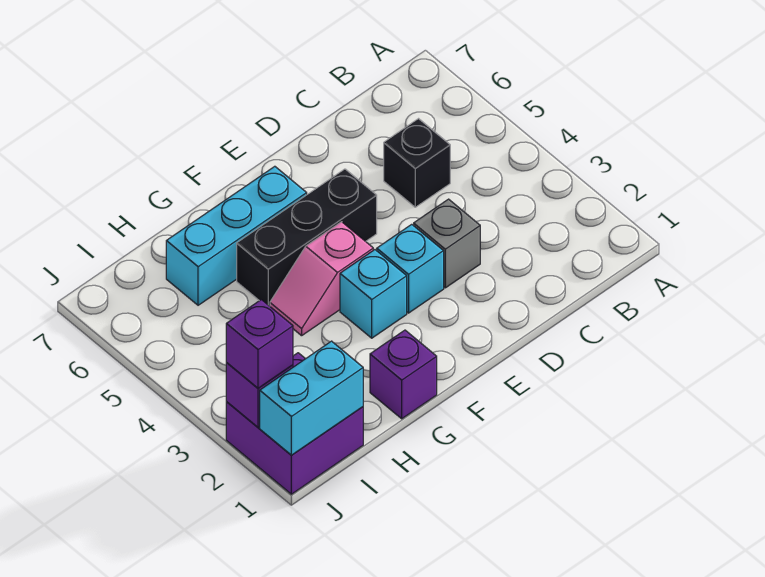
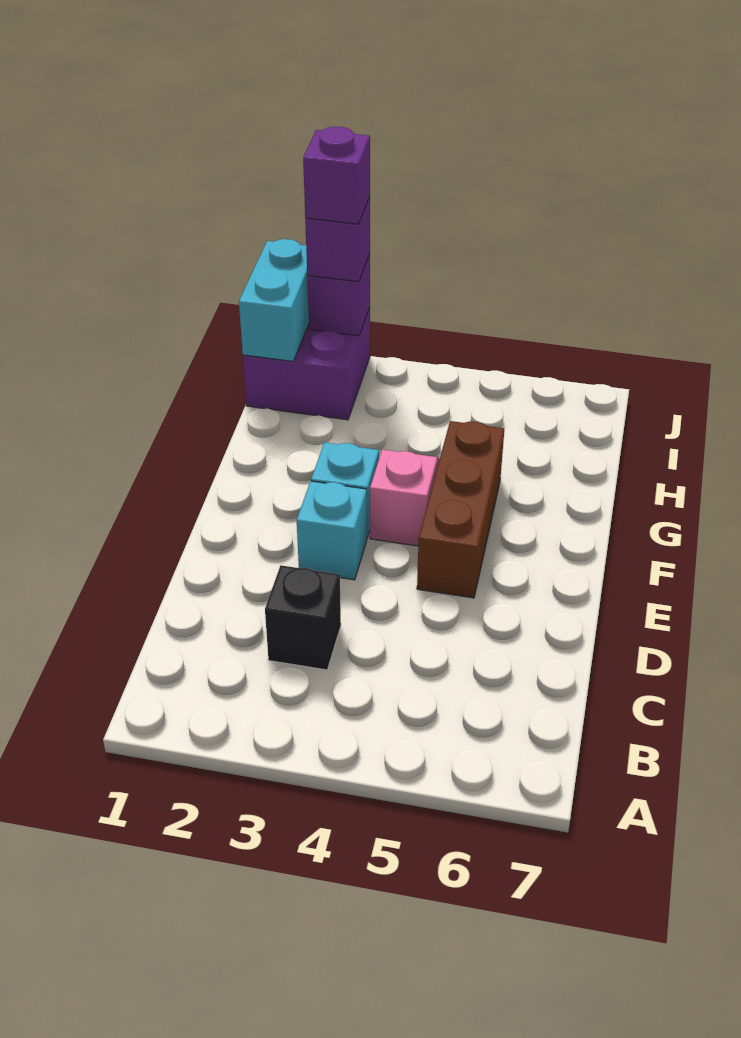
black 1x1 brick [384,119,450,207] -> black 1x1 brick moved to [265,565,341,670]
grey 1x1 brick [414,199,480,288] -> none
black 1x3 brick [237,169,377,306] -> brown 1x3 brick [417,421,504,598]
cyan 1x3 brick [166,166,307,305] -> none
purple 1x1 brick [370,330,437,419] -> purple 1x1 brick moved to [303,127,370,224]

